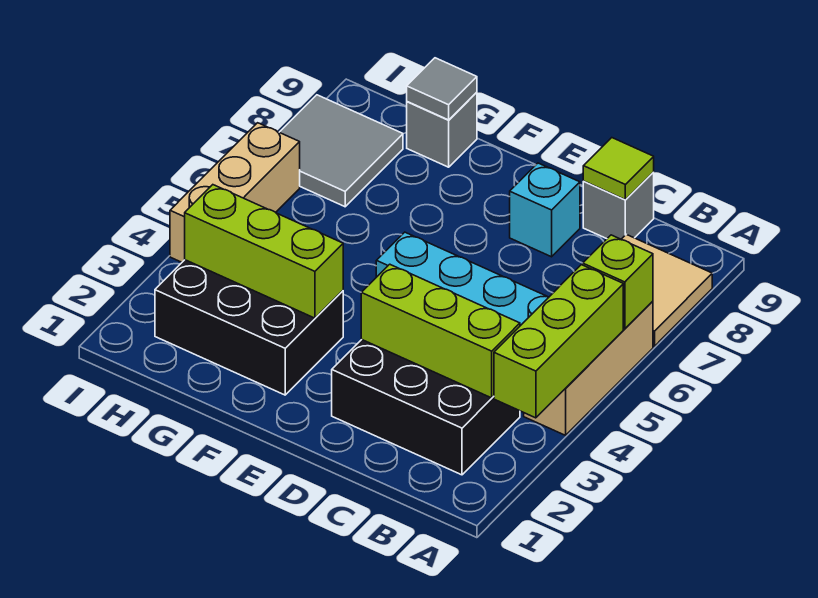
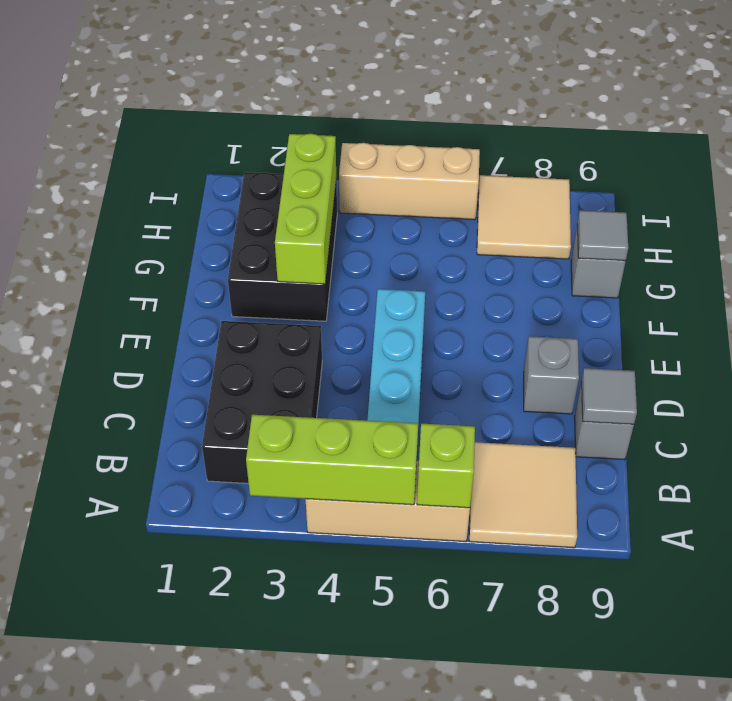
lime 1x3 brick [361,264,520,398] -> none
lime 1x1 tile [583,138,654,200] -> grey 1x1 tile [582,368,637,424]
cyan 1x1 brick [510,163,580,257] -> grey 1x1 brick [524,336,579,414]
grey 2x2 tile [279,95,403,207] -> tan 2x2 tile [477,175,571,259]

